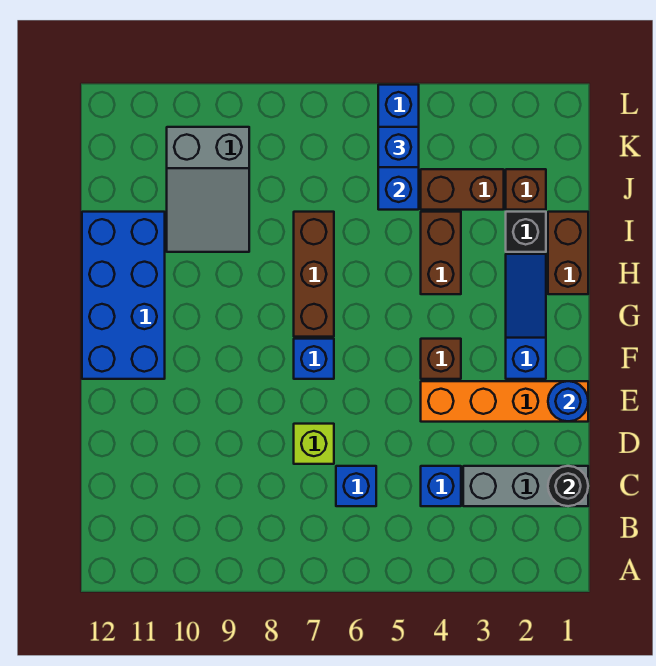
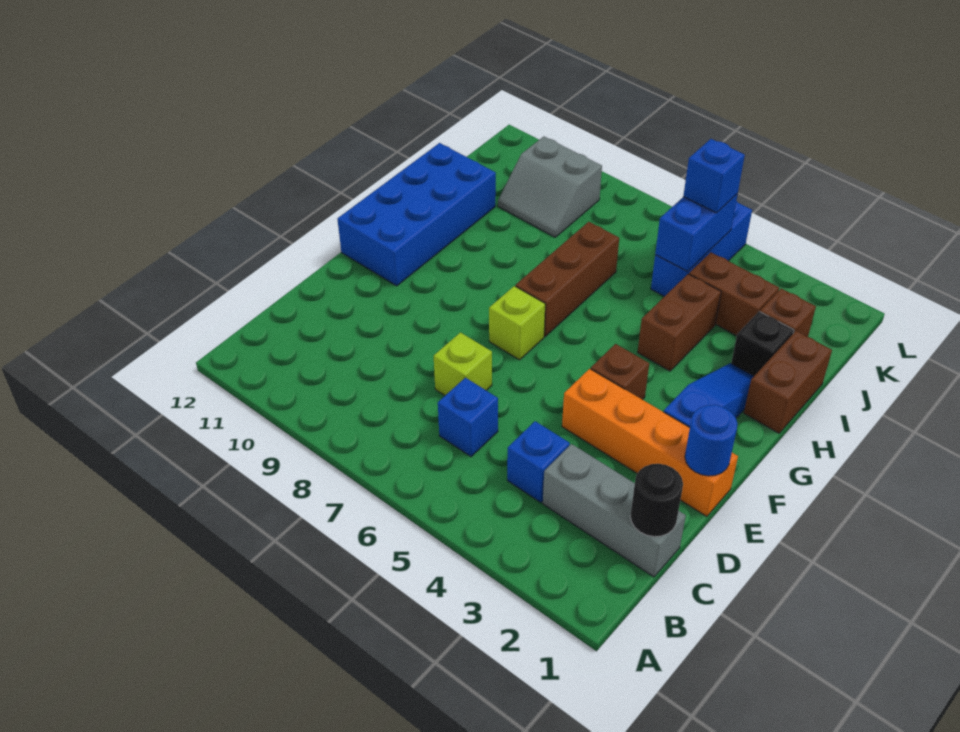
blue 1x1 brick [294,339,334,379] -> lime 1x1 brick [489,286,545,360]
grey 2x3 slope [167,127,249,252] -> grey 2x2 slope [498,137,602,237]

